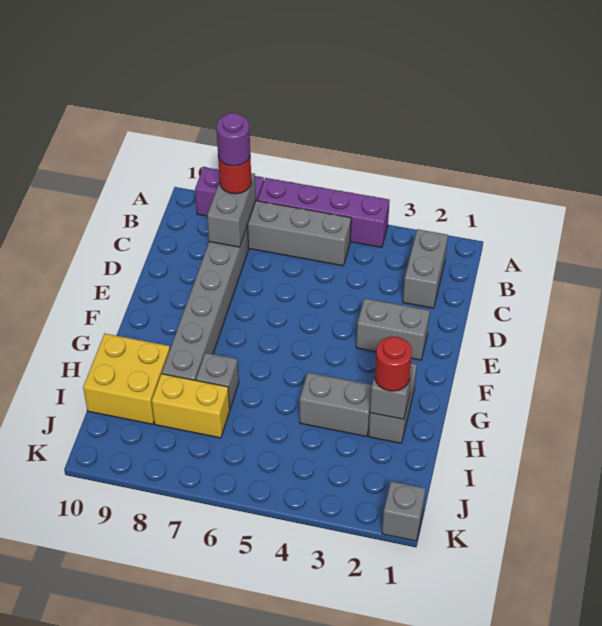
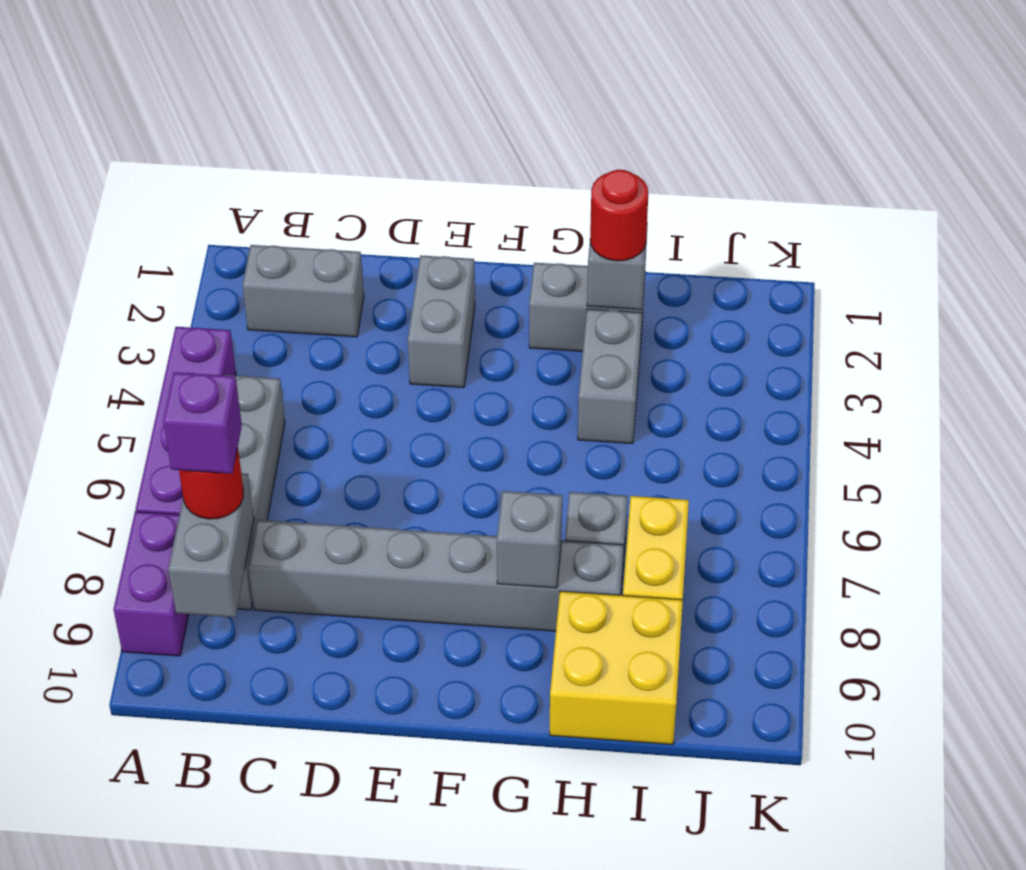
grey 1x2 brick [207,173,256,247] -> grey 1x2 brick turned to [168,473,254,617]
purple 1x1 round brick [216,113,250,166] -> purple 1x1 brick [163,372,242,474]
grey 1x1 brick [382,481,426,541] -> grey 1x1 brick moved to [497,491,562,588]

